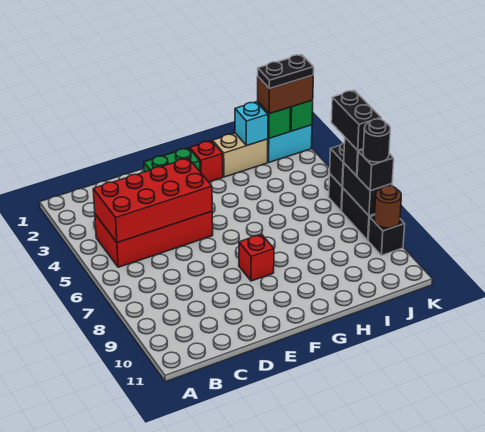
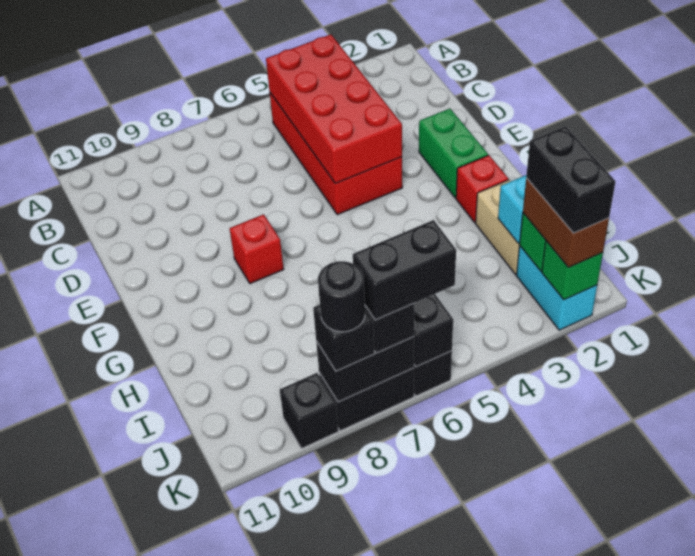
black 1x2 plate [258,55,314,89] -> black 1x2 brick [526,126,615,233]
brown 1x1 round brick [374,185,401,228] -> none

